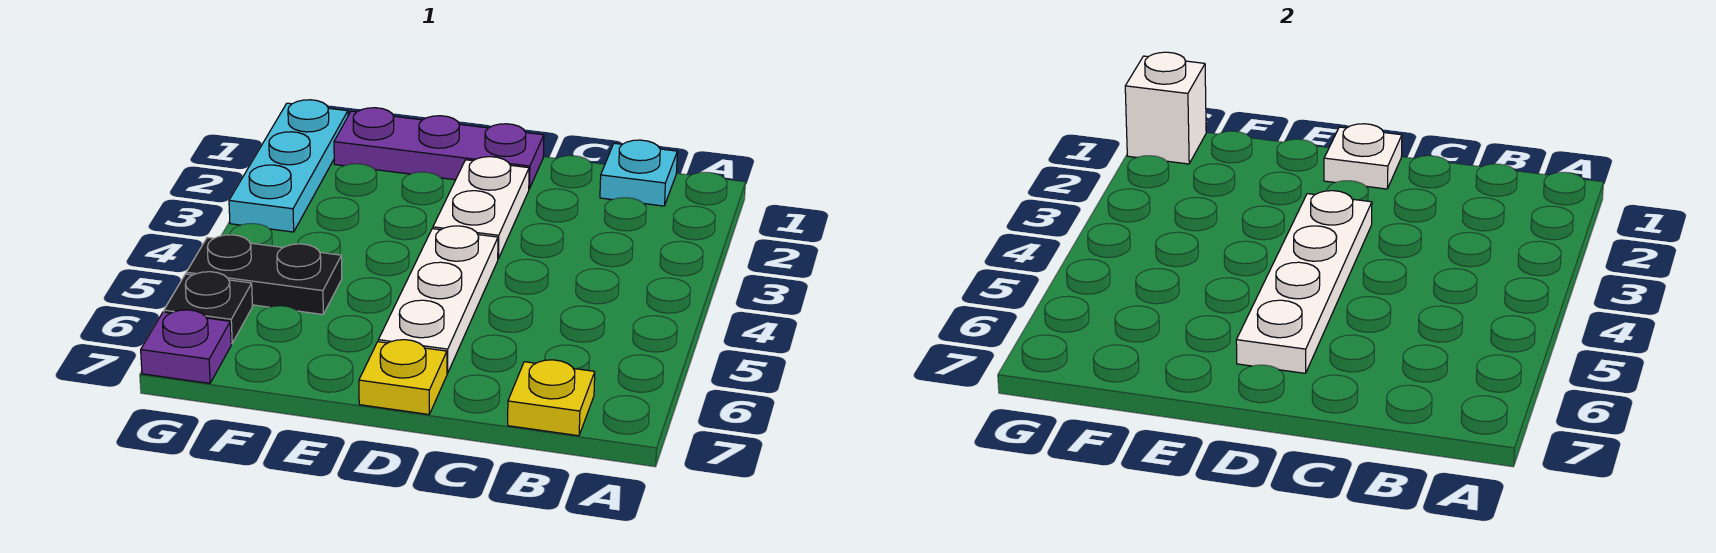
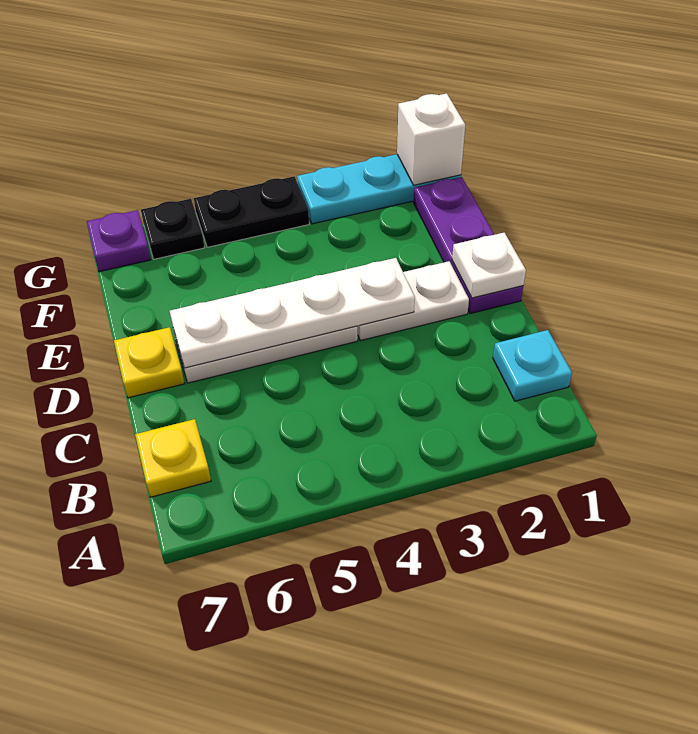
black 1x2 plate [186,235,342,314] -> black 1x2 plate turned to [194,176,309,247]

